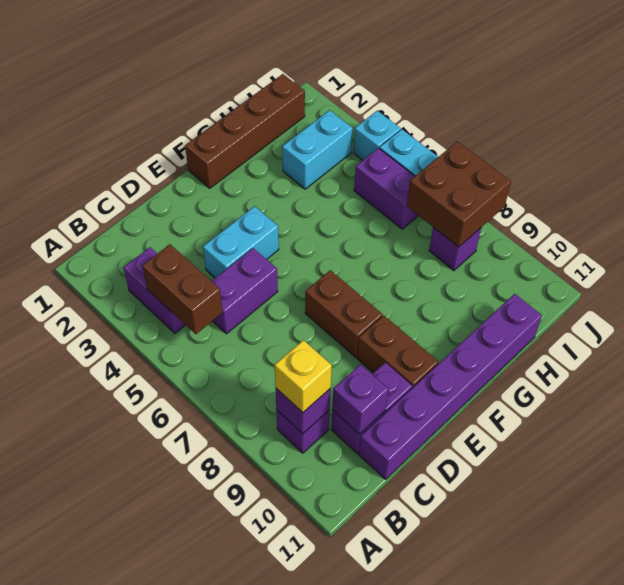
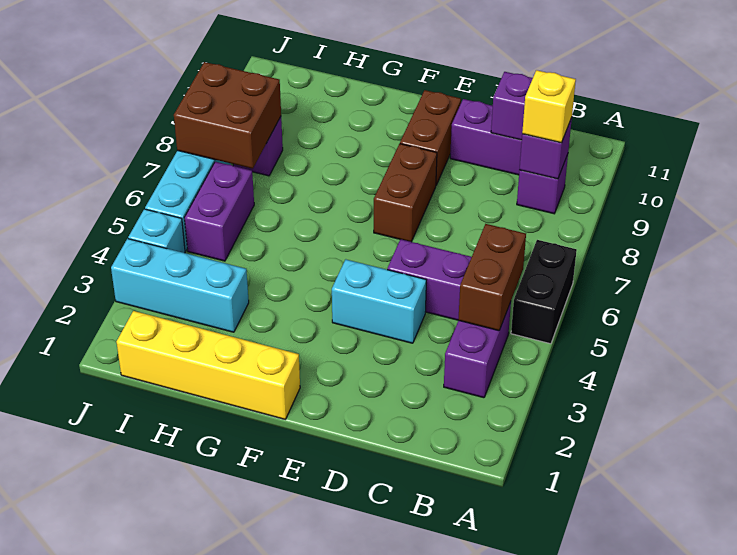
none -> black 1x2 brick [511,240,577,344]
purple 1x6 brick [359,294,542,479] -> none
brown 1x4 brick [185,74,305,188] -> yellow 1x4 brick [117,311,300,419]
cyan 1x2 brick [282,110,353,189] -> cyan 1x3 brick [111,239,249,332]

